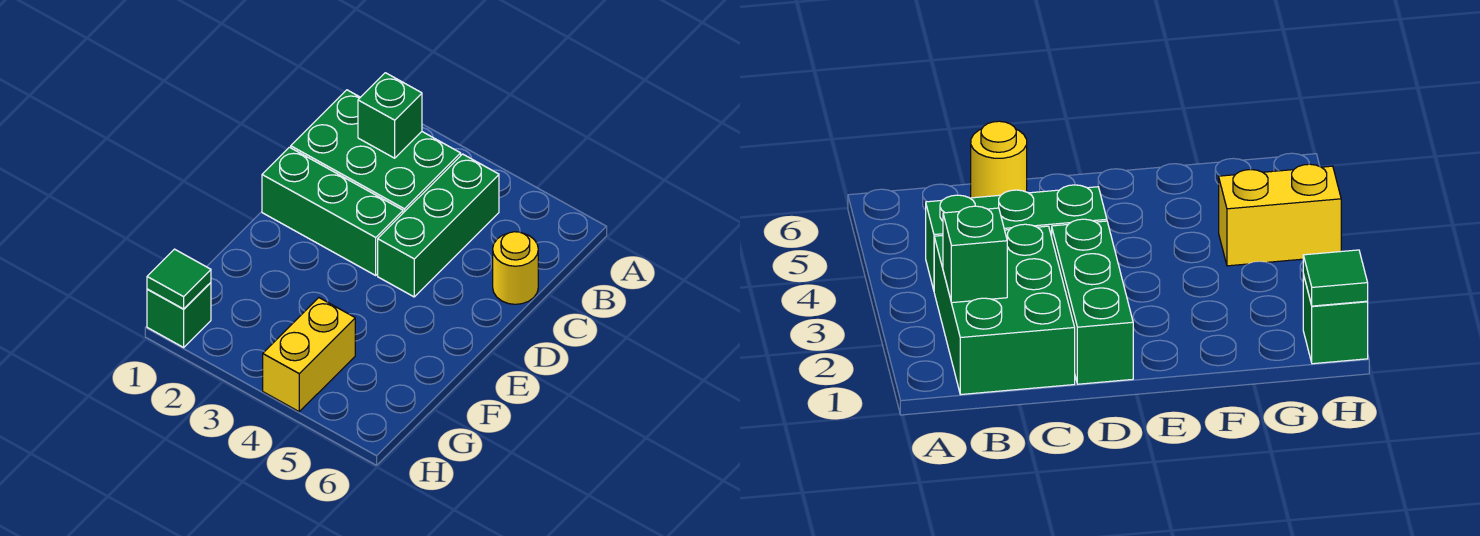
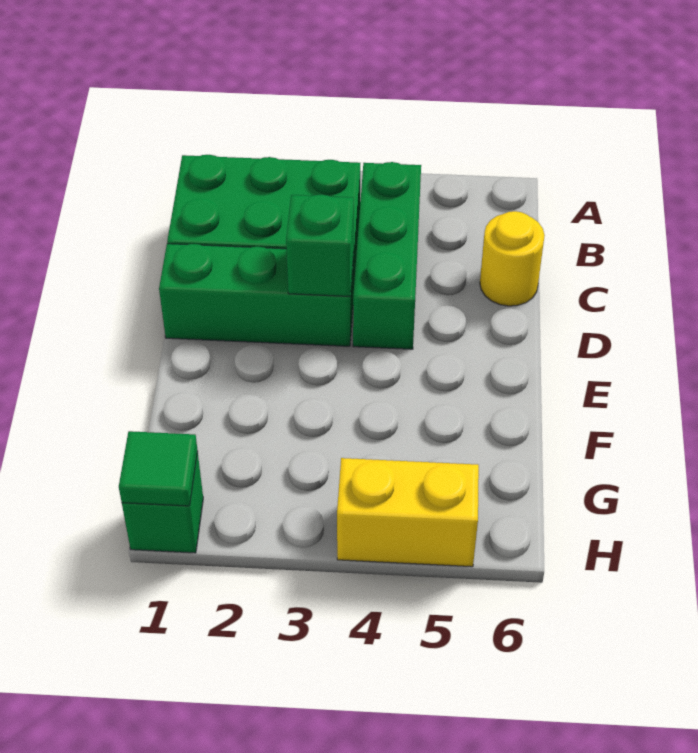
green 1x1 brick [358,73,422,158] -> green 1x1 brick moved to [286,194,354,296]
yellow 1x2 brick [263,298,355,412] -> yellow 1x2 brick turned to [337,458,479,567]

